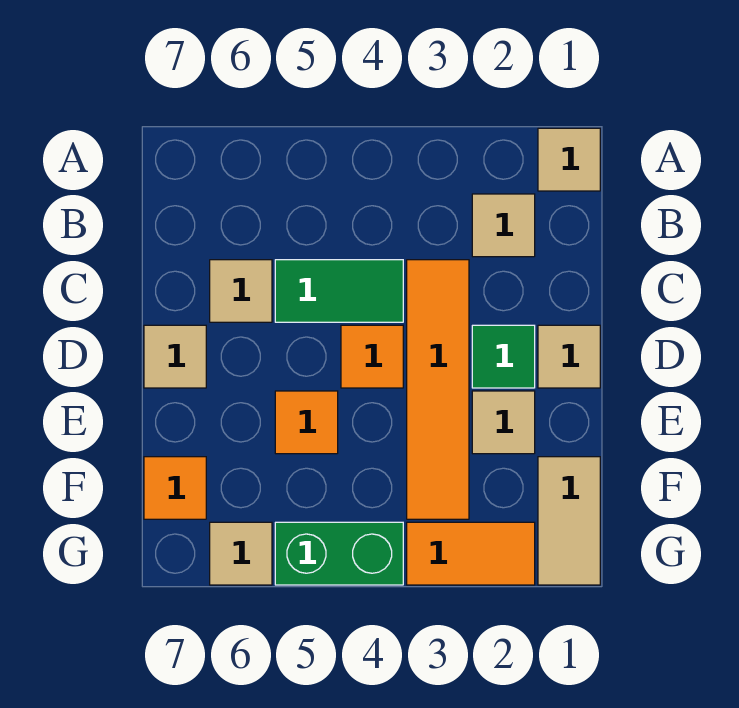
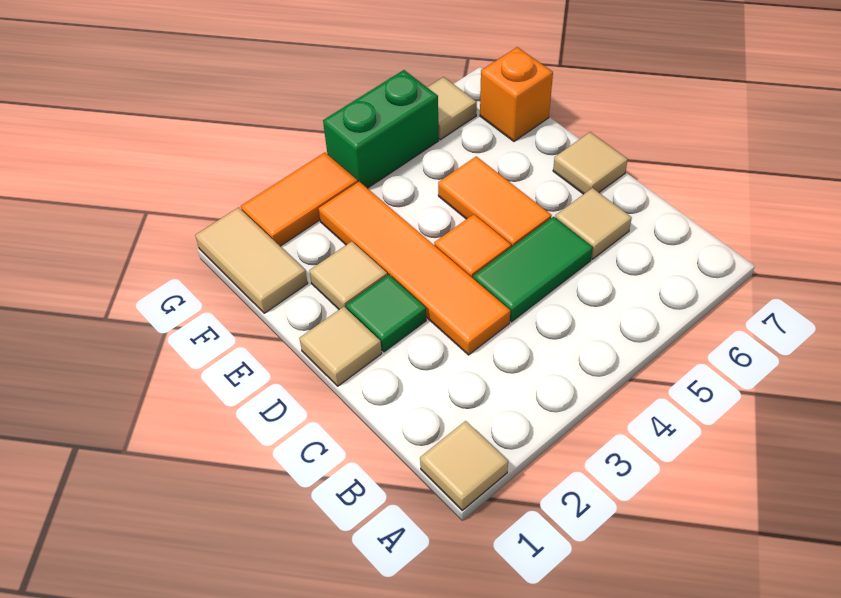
tan 1x1 tile [472,194,535,257] -> none
orange 1x1 tile [275,391,338,454] -> orange 1x2 tile [438,156,552,247]
orange 1x1 tile [144,457,206,519] -> orange 1x1 brick [480,47,553,141]

